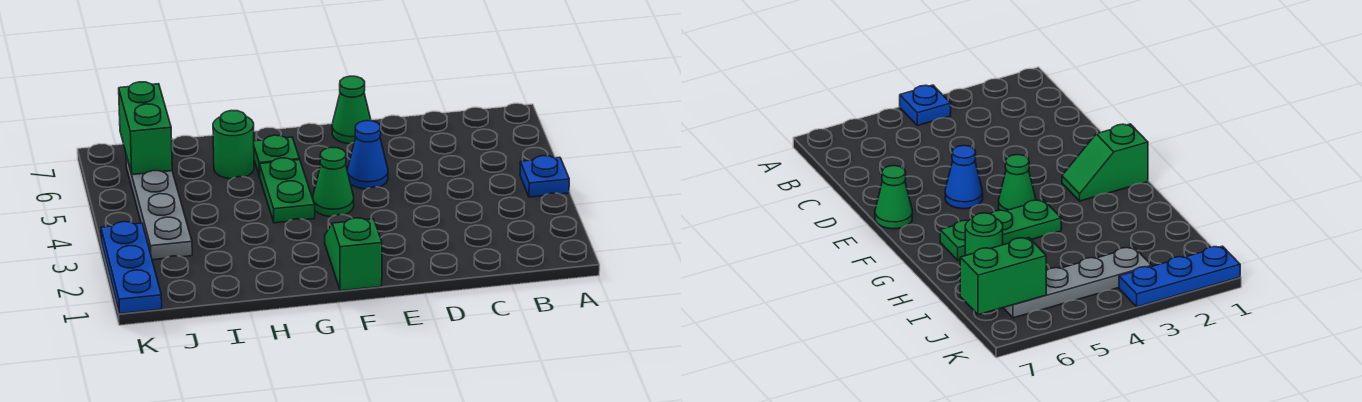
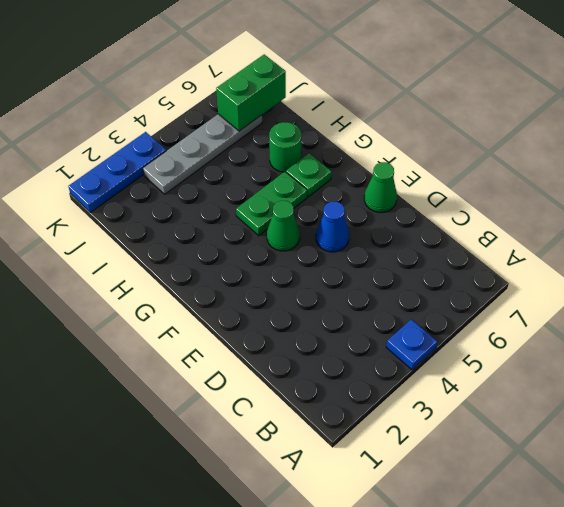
green 1x2 slope [325,218,382,291] -> none

